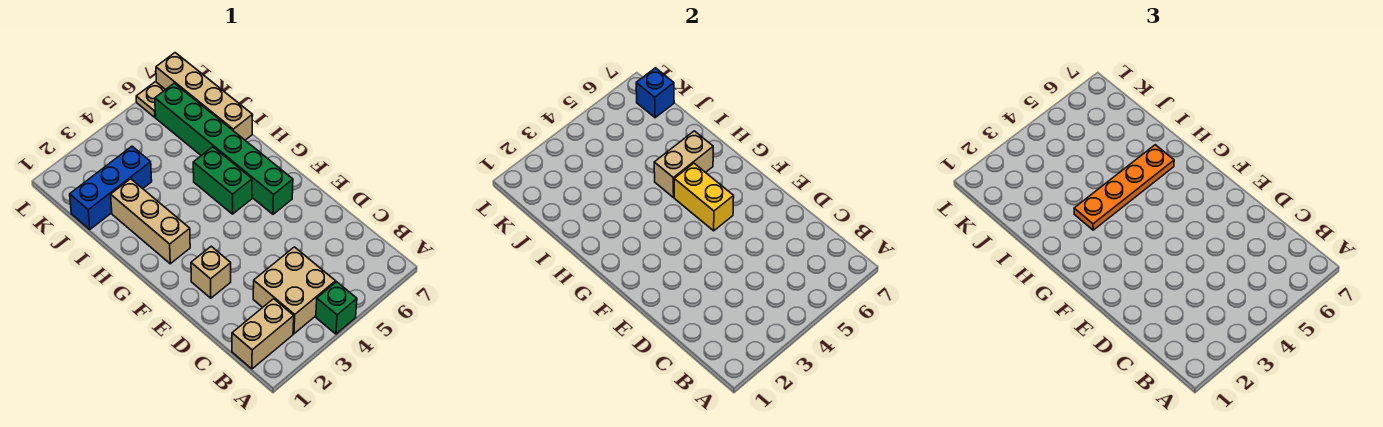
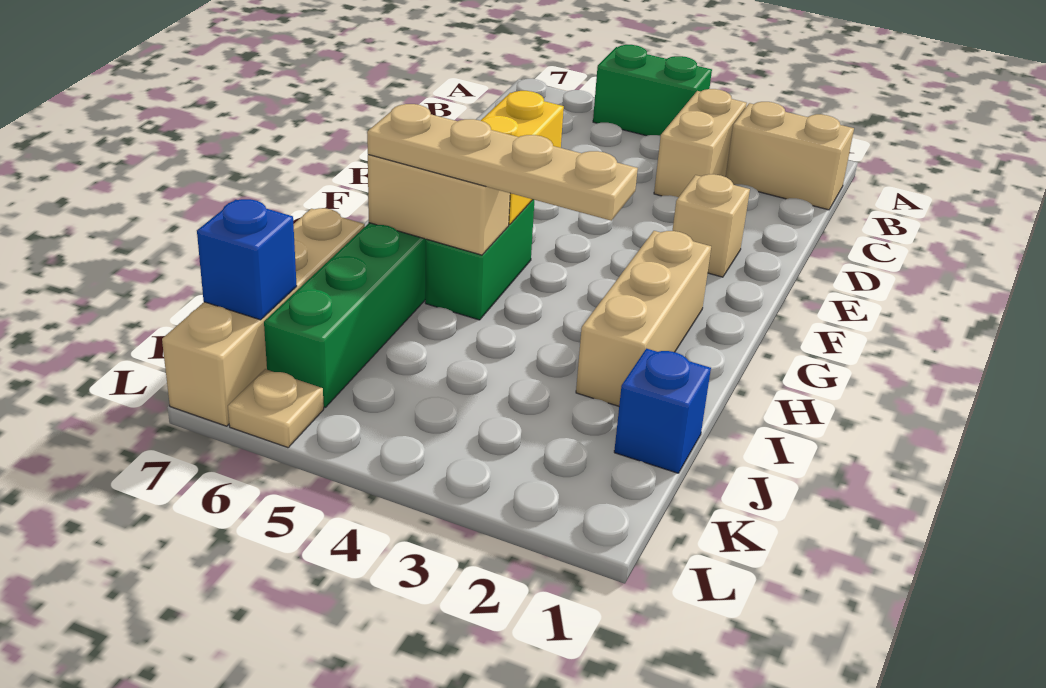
green 1x1 brick [316,282,357,334] -> green 1x2 brick [593,45,712,136]
tan 2x2 brick [253,247,336,334] -> tan 1x2 brick [654,89,747,197]
orange 1x4 plate [1074,145,1174,230] -> tan 1x4 plate [367,104,638,220]
blue 1x3 brick [70,146,152,230] -> blue 1x1 brick [614,349,711,473]

